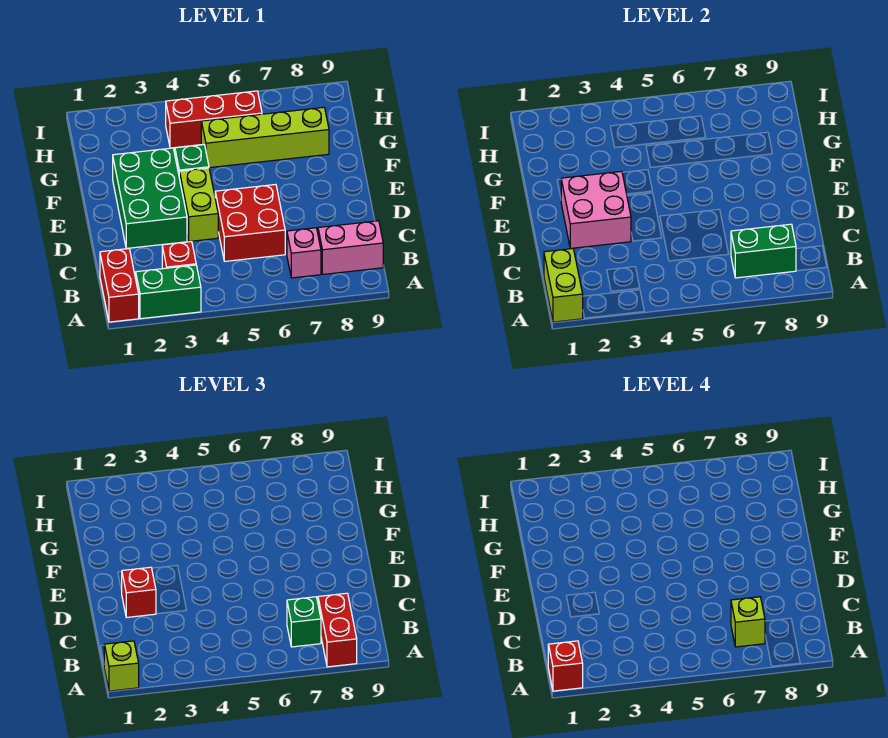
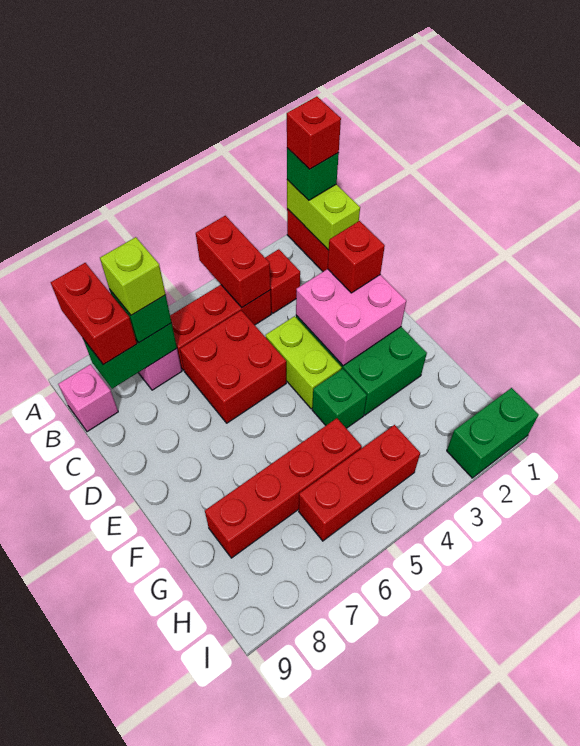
lime 1x1 brick [104,641,139,691] -> green 1x1 brick [287,148,339,200]
green 1x2 brick [136,265,201,319] -> green 1x2 brick moved to [447,388,539,478]
none -> red 1x2 brick [196,216,271,307]
none -> red 1x3 brick [170,285,271,370]
pink 1x2 brick [318,221,383,274] -> pink 1x1 brick [58,364,118,432]
lime 1x4 brick [201,107,329,168] -> red 1x4 brick [205,418,362,558]

